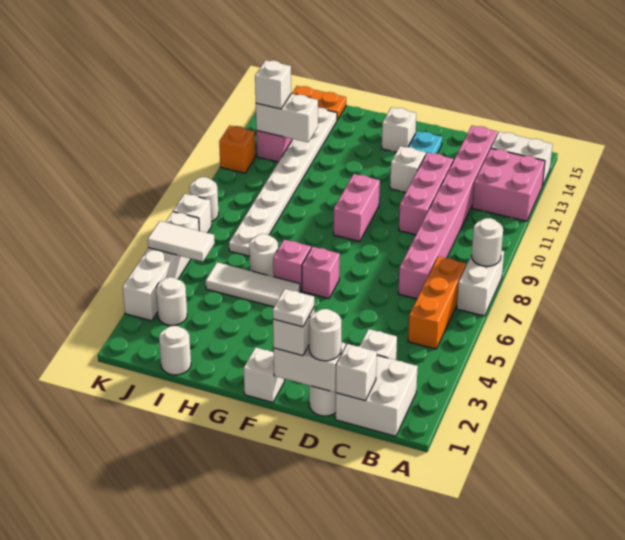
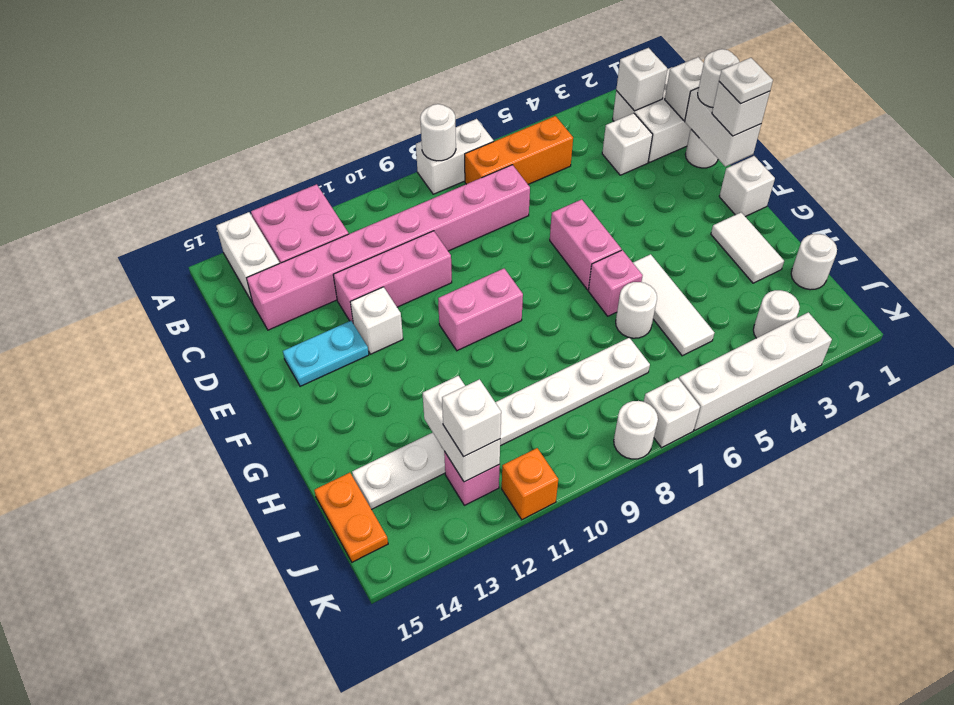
pink 1x1 brick [302,247,340,298] -> pink 1x2 brick [550,199,621,290]
white 1x1 brick [382,107,416,152] -> white 1x1 brick moved to [616,48,667,111]
white 1x2 tile [148,221,215,262] -> white 1x2 tile moved to [711,212,784,283]

